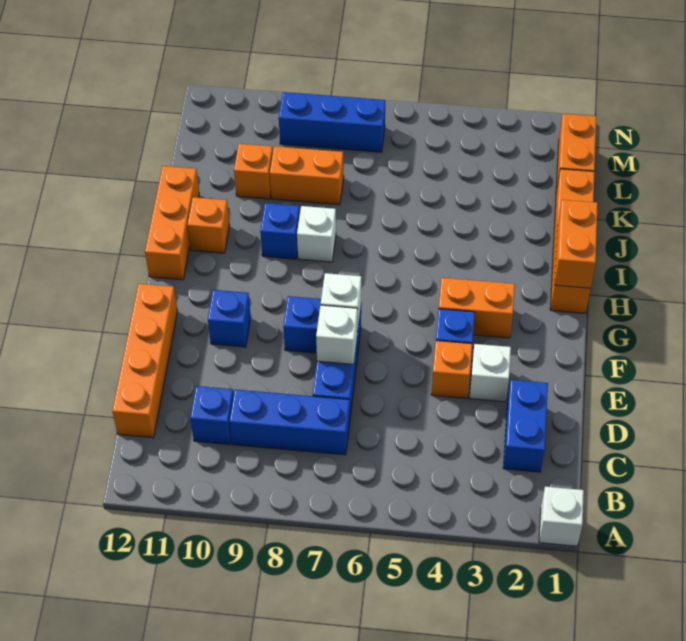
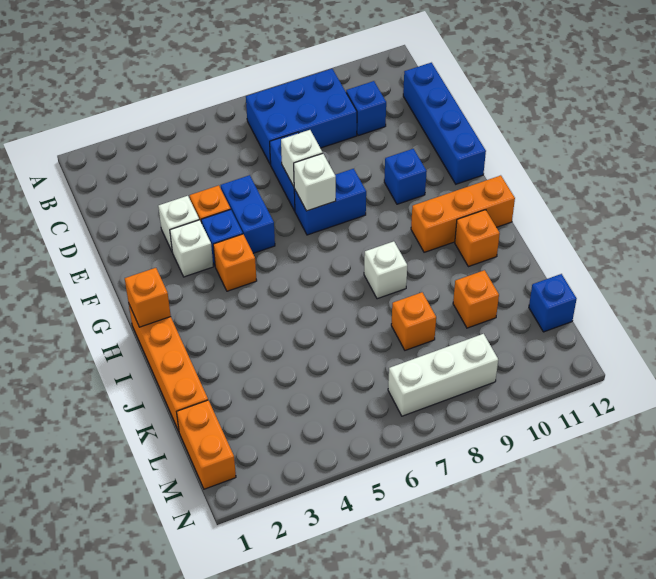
white 1x1 brick [539,487,584,546] -> white 1x1 brick moved to [170,220,213,277]
blue 1x2 brick [503,380,548,472] -> blue 1x2 brick moved to [221,175,275,253]
blue 1x3 brick [230,389,350,455] -> blue 2x3 brick [246,69,357,165]
orange 1x4 brick [112,284,178,438] -> blue 1x4 brick [403,63,486,184]
orange 1x2 brick [439,278,515,338] -> orange 1x1 brick [213,234,257,291]
orange 1x2 brick [555,200,598,288] -> orange 1x1 brick [125,268,171,327]
orange 1x3 brick [145,166,199,280] -> orange 1x3 brick turned to [411,175,515,252]
blue 1x1 brick [260,203,300,259] -> blue 1x1 brick moved to [529,274,577,332]
orange 1x2 brick [270,146,344,205] -> orange 1x1 brick [391,292,436,350]
blue 1x3 brick [279,92,385,152] -> white 1x3 brick [388,334,498,416]

